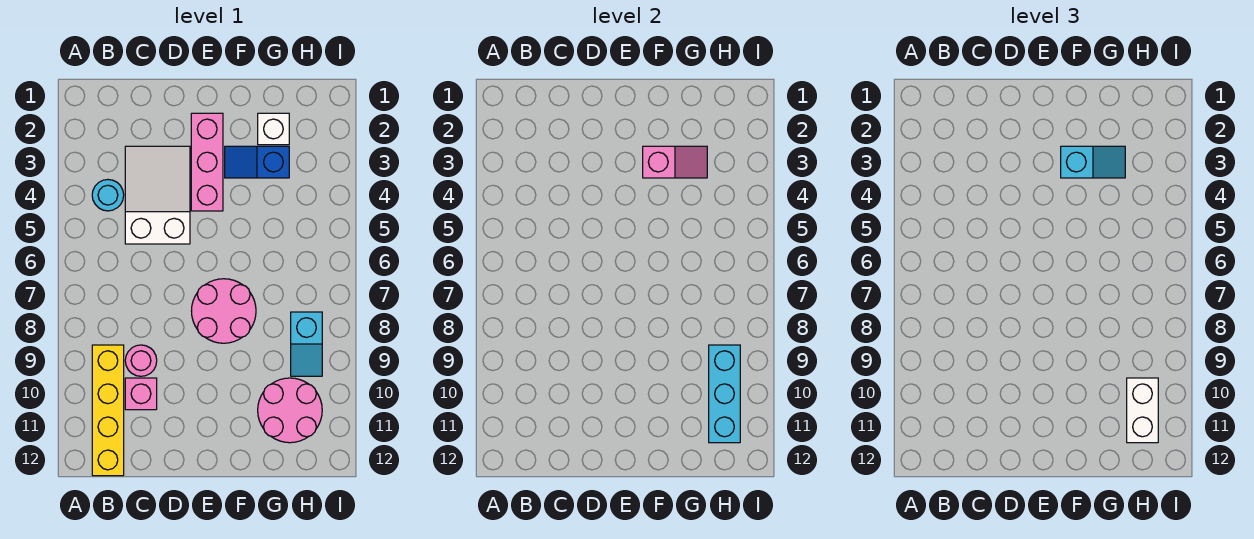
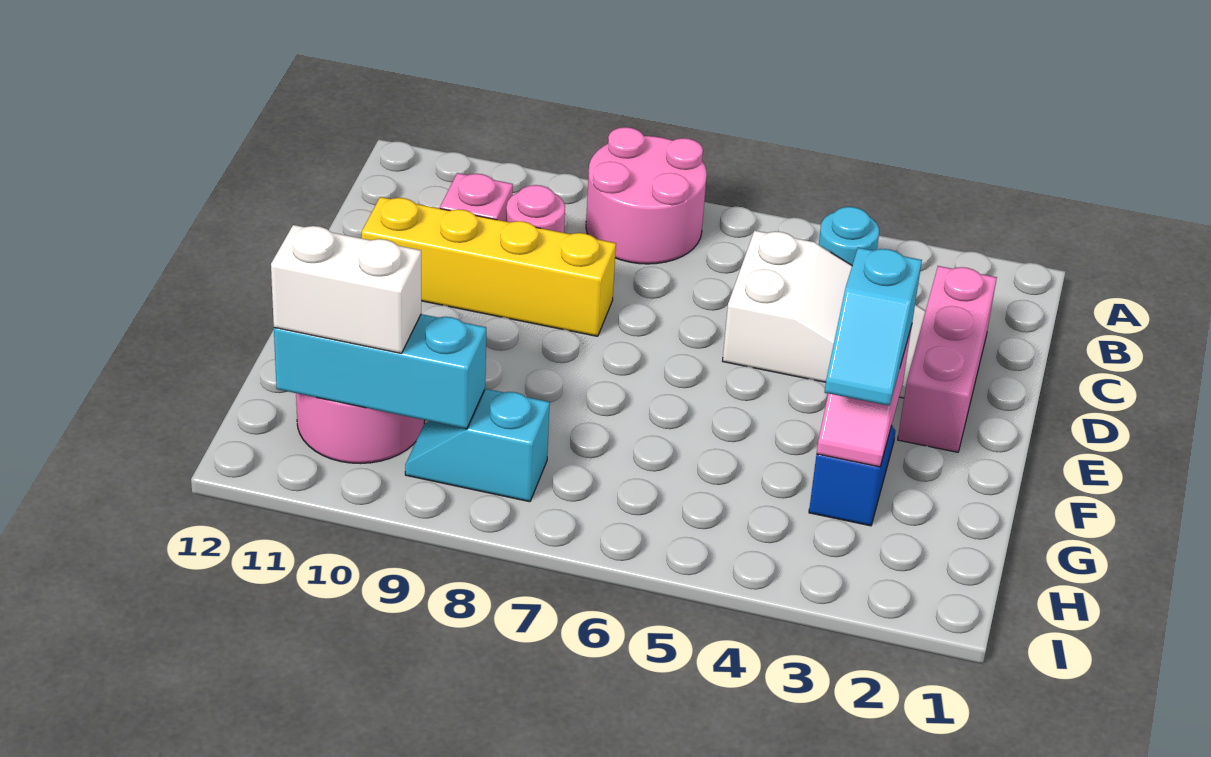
yellow 1x4 brick [92,345,124,476] -> yellow 1x4 brick moved to [362,197,616,336]
pink 1x3 brick [191,113,223,211] -> pink 1x3 brick turned to [898,266,997,452]
pink 2x2 round brick [192,279,256,343] -> pink 2x2 round brick moved to [586,127,707,264]
white 1x1 brick [258,113,289,145] -> none

